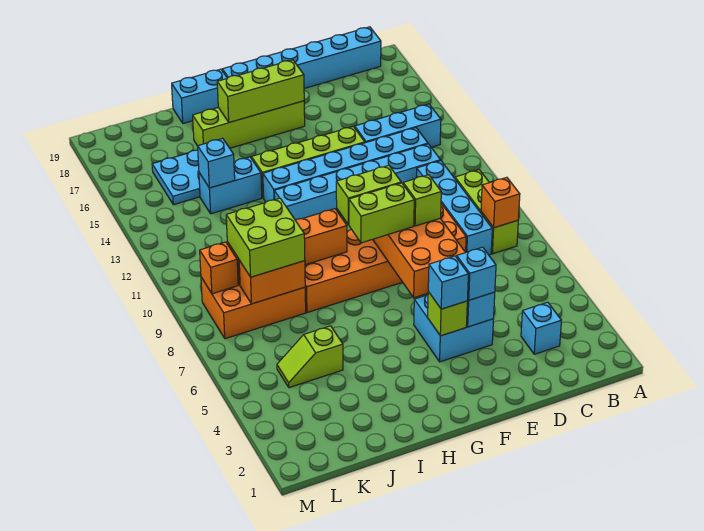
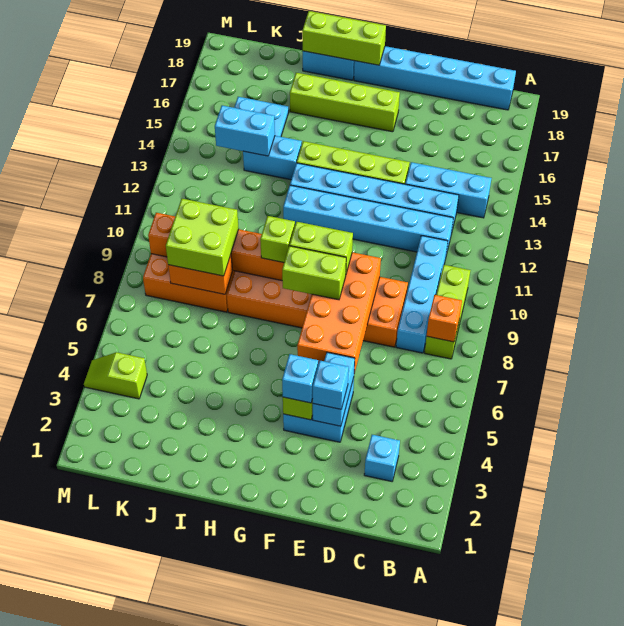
lime 1x1 brick [403,175,441,226] -> lime 1x1 brick moved to [260,216,295,262]
lime 1x3 brick [217,60,304,122] -> lime 1x3 brick moved to [302,11,386,65]
lime 1x2 slope [277,326,343,388] -> lime 1x2 slope moved to [84,352,147,399]
cyan 1x1 brick [198,138,235,188] -> cyan 1x2 brick [215,105,275,156]

